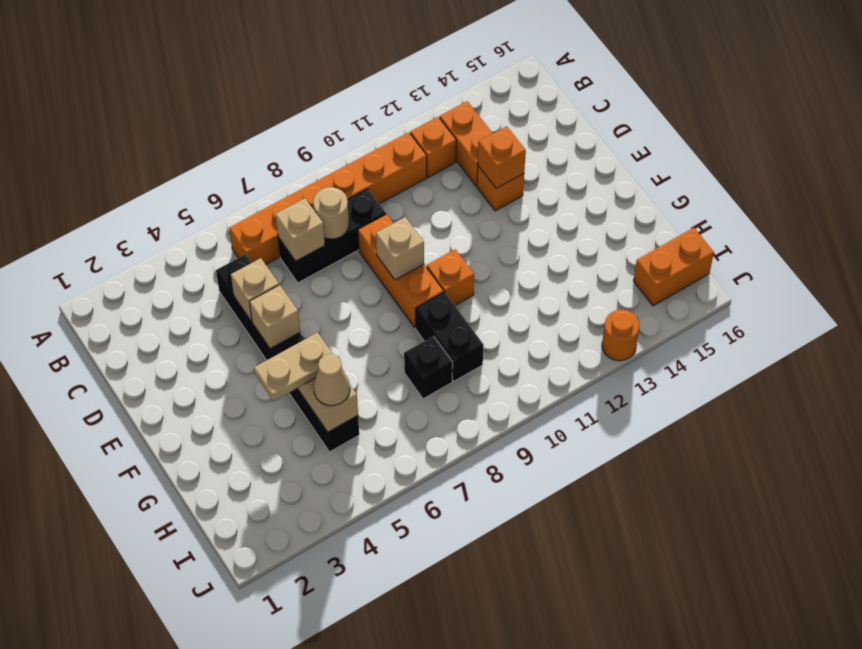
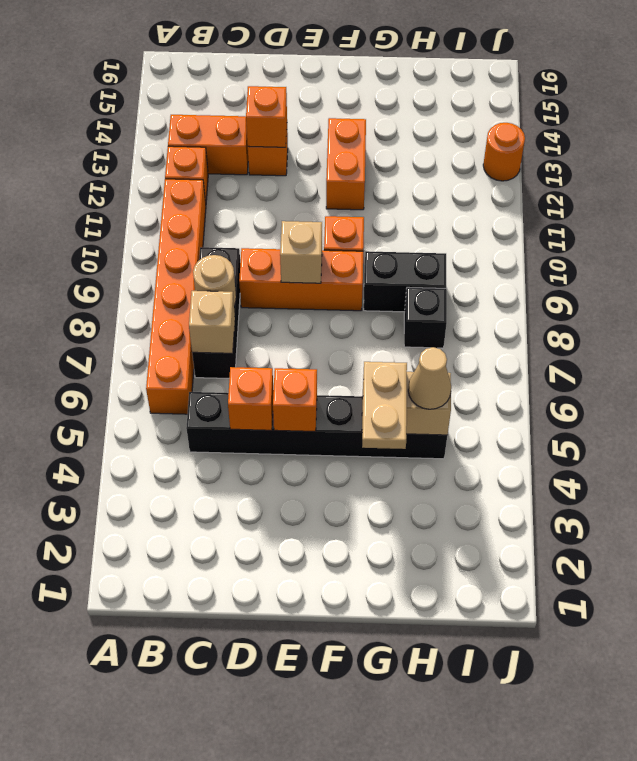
tan 1x1 brick [231,258,279,322] -> orange 1x1 brick [228,367,274,430]
tan 1x1 brick [249,285,300,349] -> orange 1x1 brick [273,368,317,432]
orange 1x2 brick [634,228,714,306] -> orange 1x2 brick moved to [326,118,366,210]

